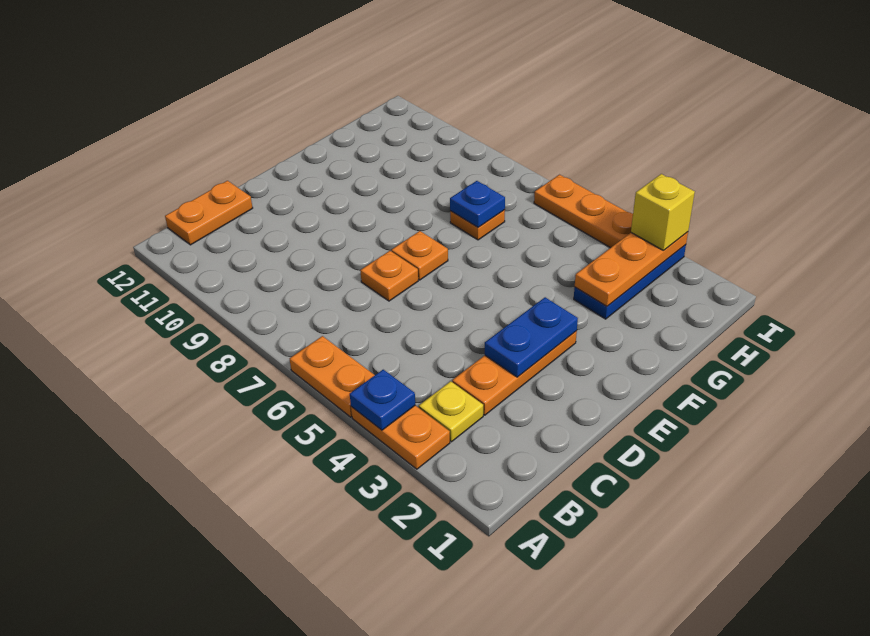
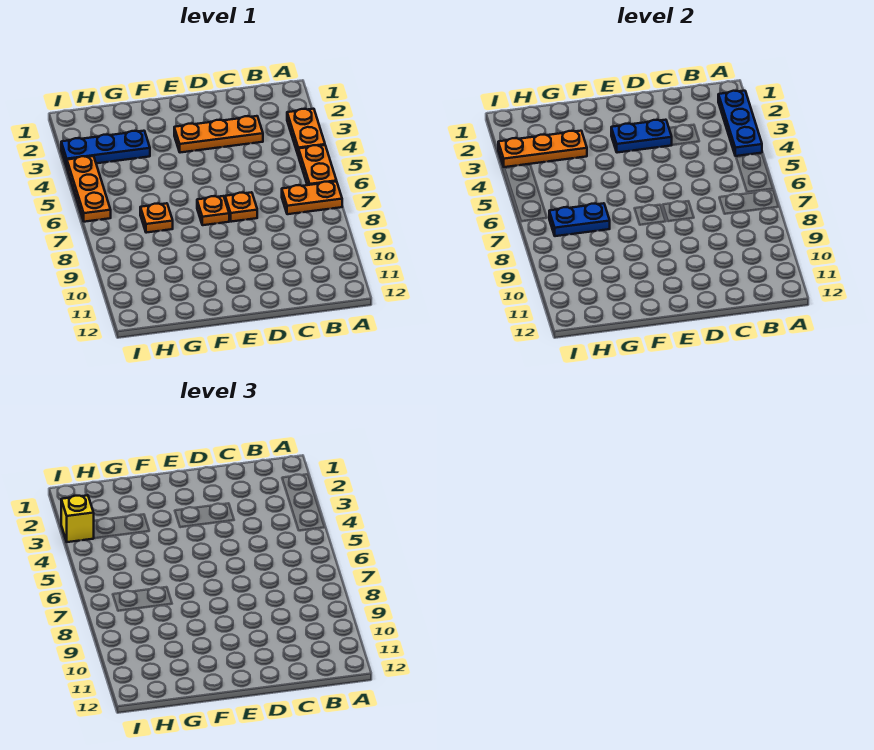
blue 1x1 plate [350,370,415,430] -> blue 1x3 plate [718,91,762,156]
yellow 1x1 plate [419,381,483,442] -> none
orange 1x2 plate [165,181,253,245] -> orange 1x2 plate moved to [282,181,342,214]
blue 1x1 plate [450,181,505,227] -> blue 1x2 plate [549,203,610,236]

